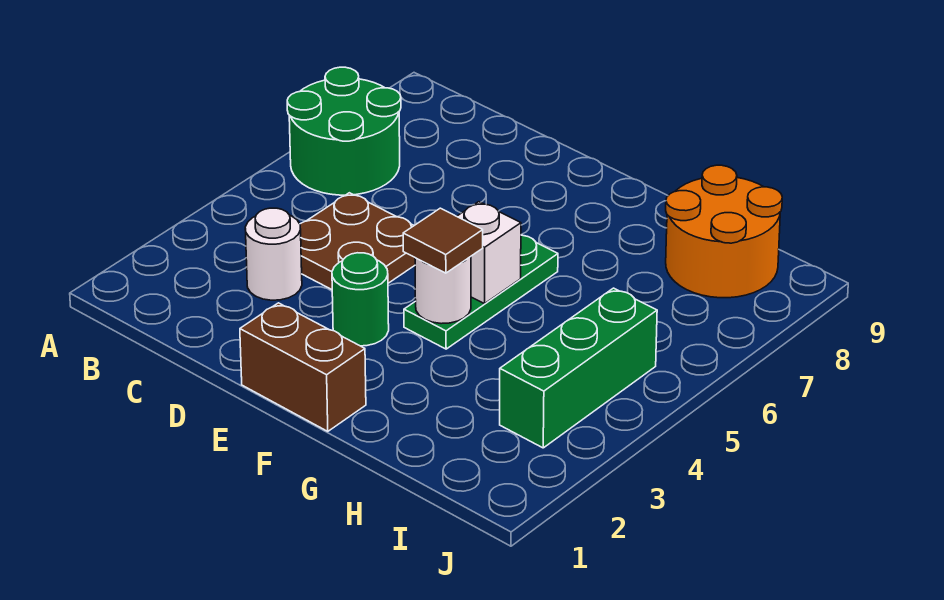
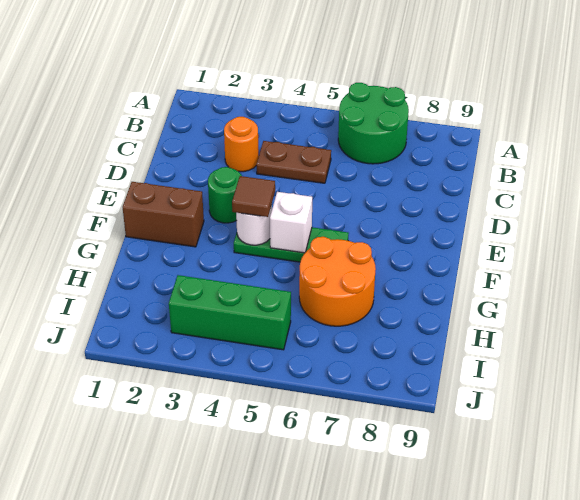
white 1x1 round brick [245,208,302,300] -> orange 1x1 round brick [224,117,259,172]
brown 2x2 plate [300,193,415,290] -> brown 1x2 plate [256,141,331,183]
brown 1x2 brick [240,303,366,431] -> brown 1x2 brick turned to [123,182,204,247]
orange 2x2 round brick [666,165,782,298] -> orange 2x2 round brick moved to [299,237,376,326]

